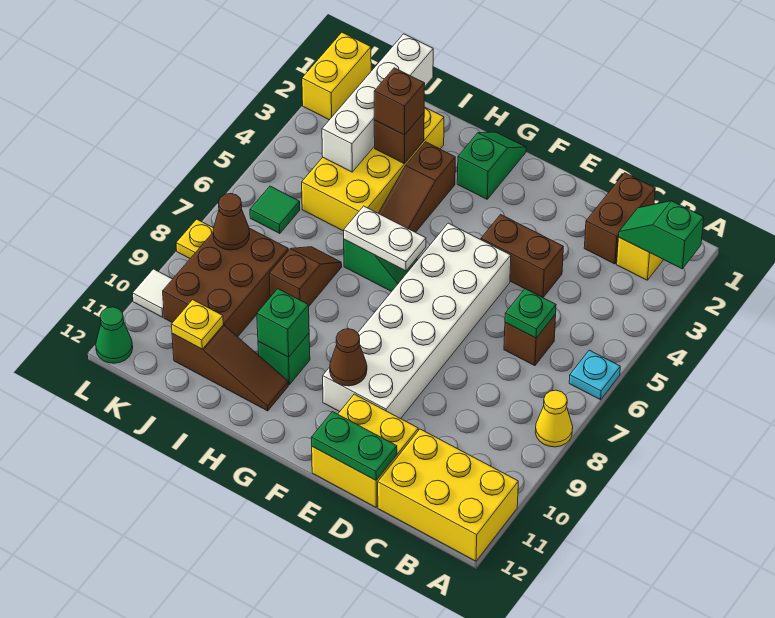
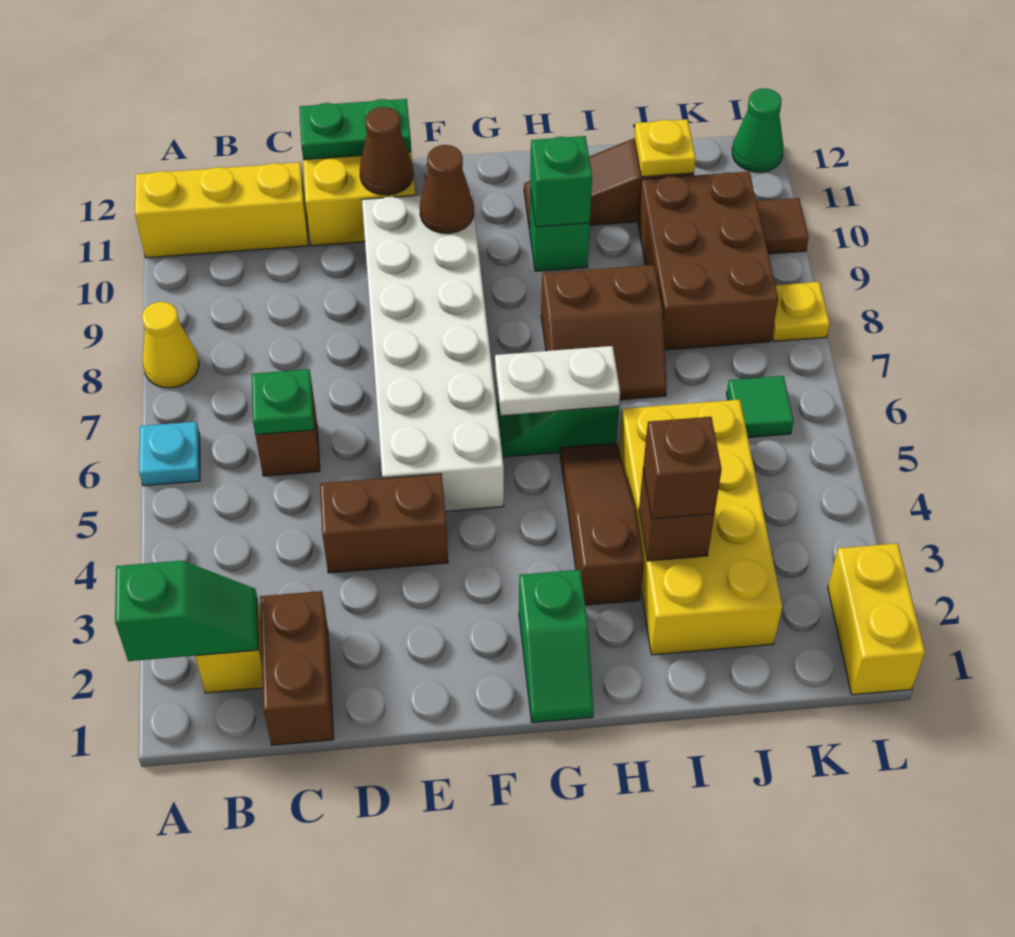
yellow 2x3 brick [378,429,518,561] -> yellow 1x3 brick [135,162,308,258]
brown 1x2 slope [269,247,342,306] -> brown 2x2 slope [541,265,667,400]
white 1x4 brick [322,34,433,172] -> none
brown 1x1 cone [213,194,250,250] -> brown 1x1 cone moved to [360,107,413,195]
white 1x1 tile [133,269,172,317] -> brown 1x1 tile [756,198,809,254]

